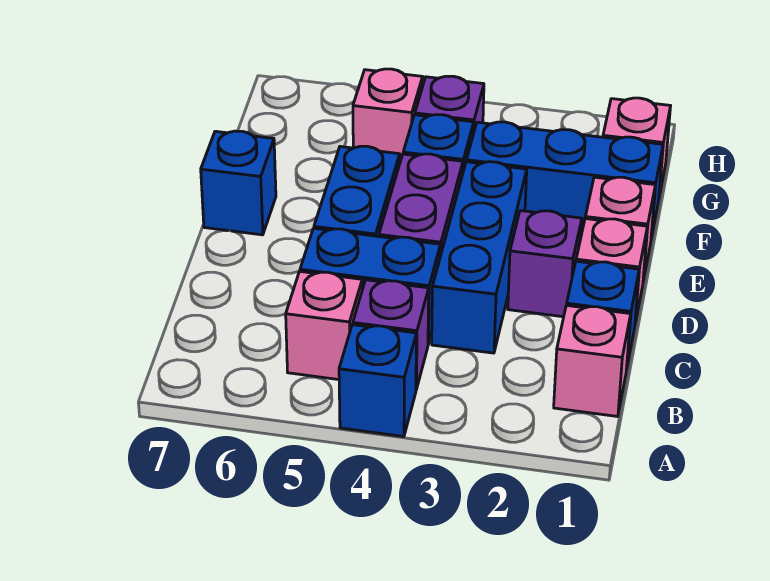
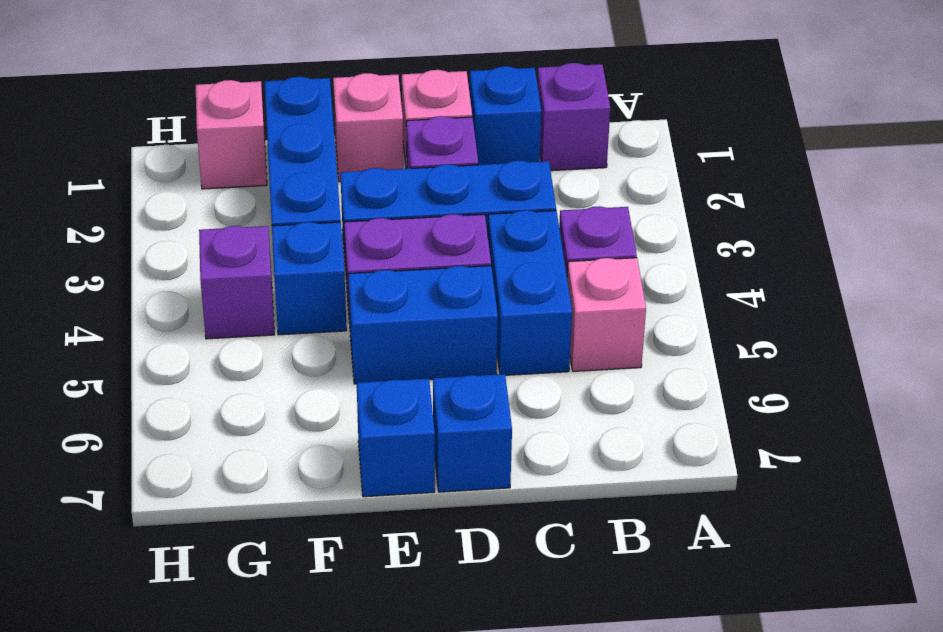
blue 1x1 brick [339,325,416,437] -> blue 1x1 brick moved to [433,374,512,492]
pink 1x1 brick [554,305,631,417] -> purple 1x1 brick [537,63,610,171]
pink 1x1 brick [353,69,423,161] -> none

